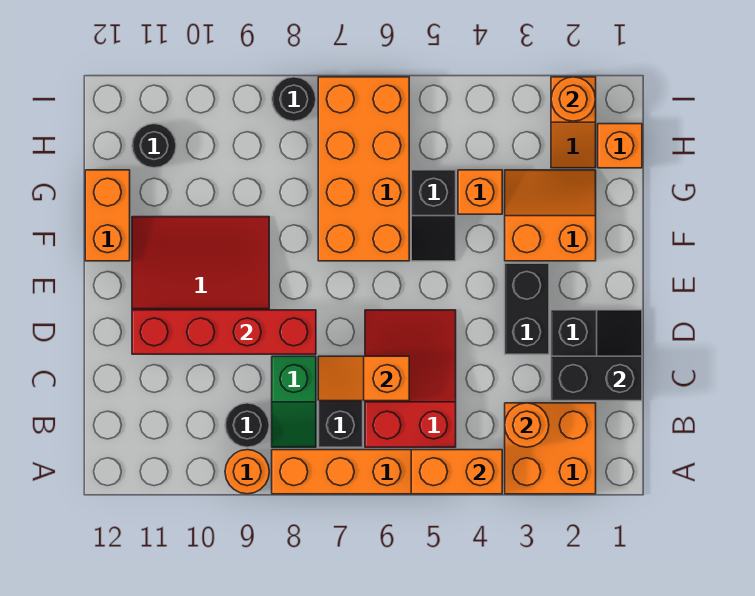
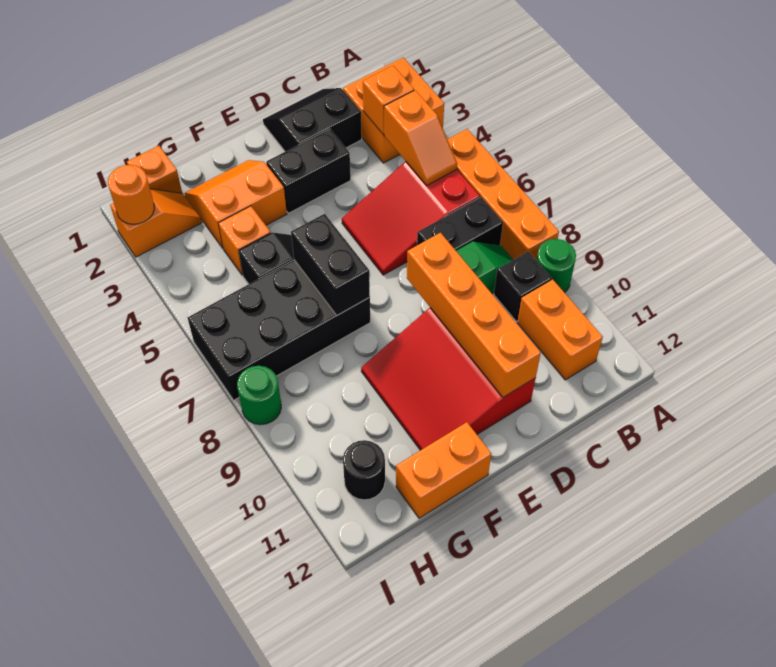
orange 1x2 brick [411,450,502,494] -> orange 1x2 brick moved to [517,280,603,380]
orange 1x1 round brick [225,450,269,494] -> green 1x1 round brick [536,239,576,293]
orange 1x1 round brick [505,403,549,447] -> orange 1x1 brick [363,66,414,135]
black 1x1 round brick [225,403,269,447] -> black 1x1 brick [494,251,552,321]
black 1x2 brick [551,356,642,401] -> black 1x2 brick moved to [291,214,370,315]
orange 1x2 slope [318,356,409,401] -> orange 1x2 slope moved to [384,90,457,185]
red 1x4 brick [132,310,316,354] -> orange 1x4 brick [407,233,541,397]
orange 2x2 slope [505,170,596,261] -> orange 2x2 slope turned to [185,160,287,248]
orange 2x4 brick [318,77,409,261] -> black 2x4 brick [188,260,370,400]
black 1x1 round brick [272,77,316,121] -> green 1x1 round brick [237,366,281,425]

